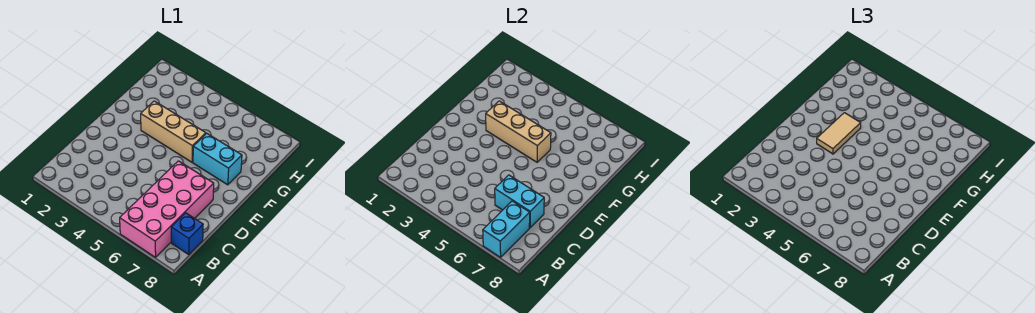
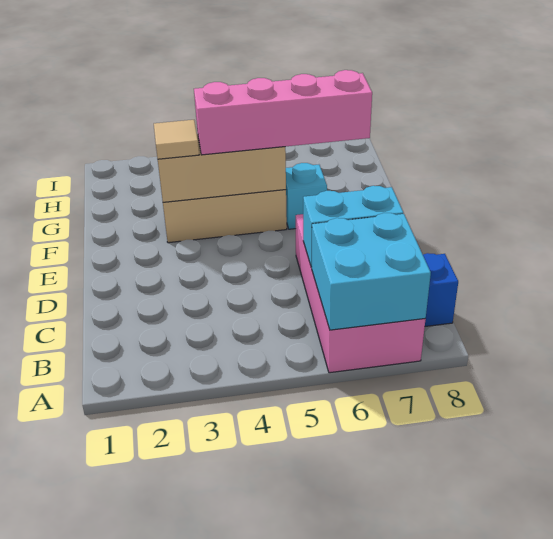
cyan 1x2 brick [483,201,530,257] -> cyan 2x2 brick [312,213,431,330]
tan 1x2 tile [817,113,861,154] -> tan 1x1 tile [154,120,199,159]
none -> pink 1x4 brick [194,70,372,155]
cyan 1x2 brick [193,134,242,185] -> cyan 1x1 brick [286,163,327,229]

